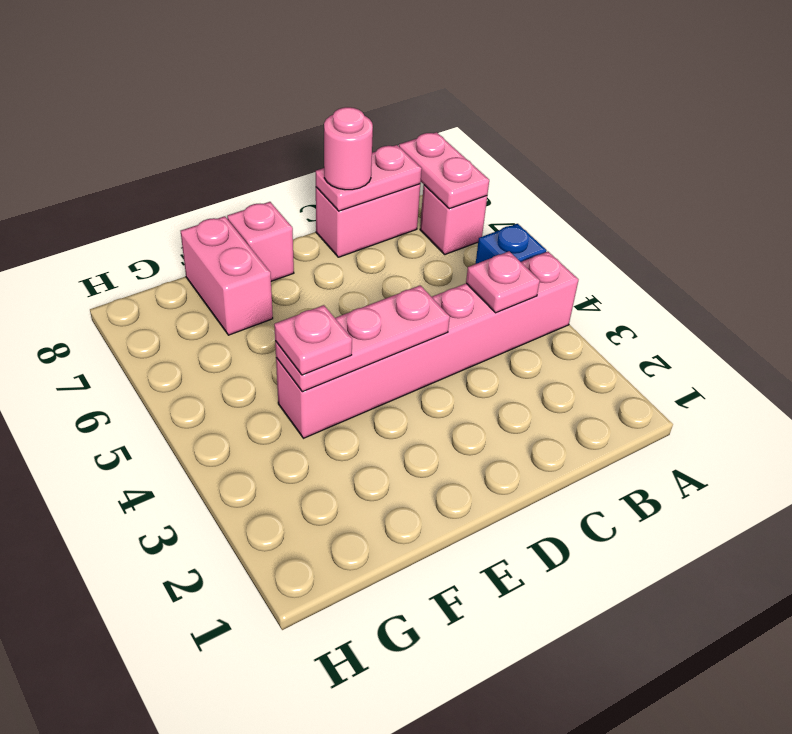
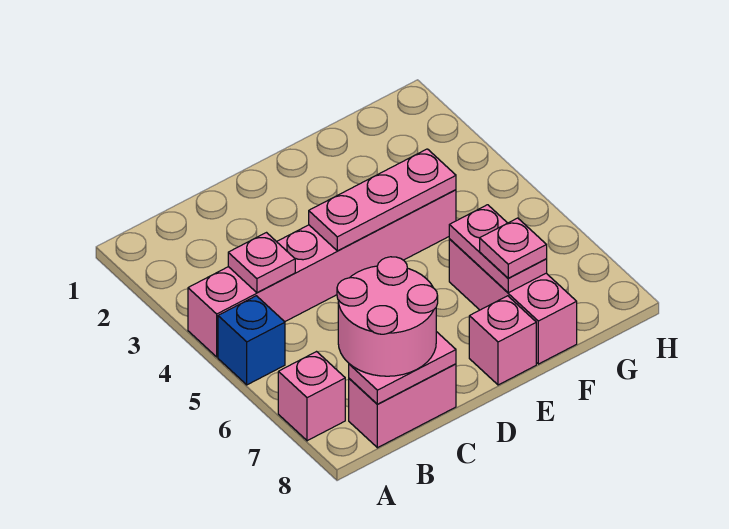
pink 1x2 plate [399,132,489,209] -> pink 1x2 plate moved to [449,205,547,293]
pink 1x1 round brick [324,107,373,190] -> pink 2x2 round brick [337,257,438,376]
pink 1x1 plate [274,305,352,375] -> pink 1x1 plate moved to [480,218,547,278]
pink 1x2 brick [181,216,273,335] -> pink 1x3 brick [449,239,577,364]

